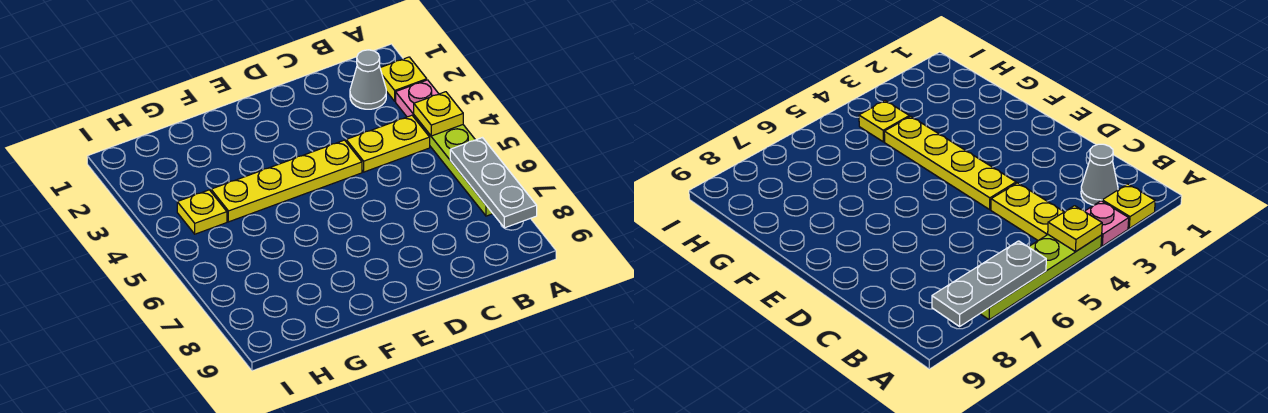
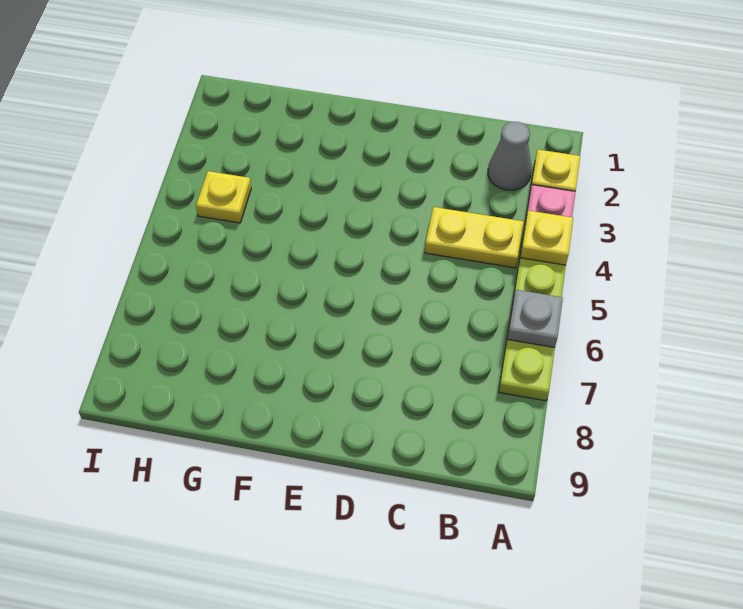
grey 1x3 plate [450,138,537,228] -> grey 1x1 plate [507,290,563,347]
yellow 1x4 plate [211,140,362,222] -> none

